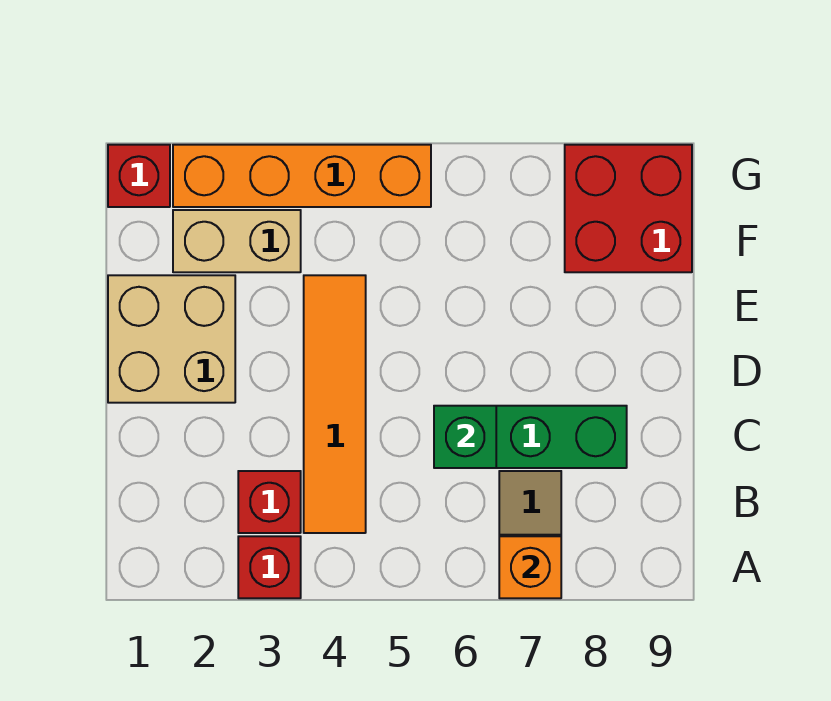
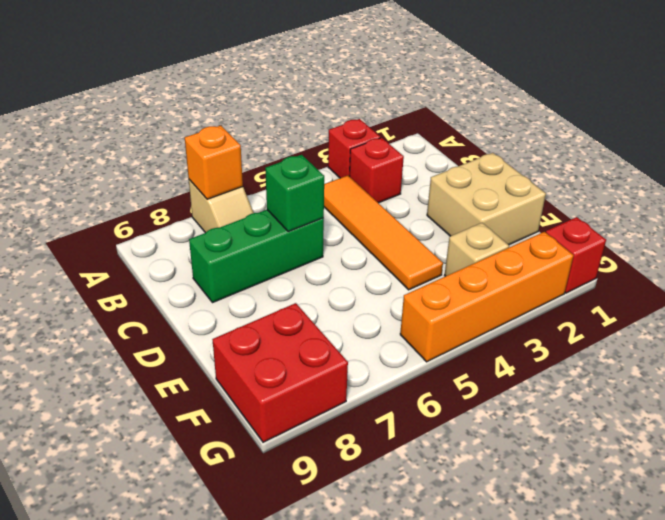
tan 1x2 brick [173,210,301,272] -> tan 1x1 brick [445,223,509,276]

